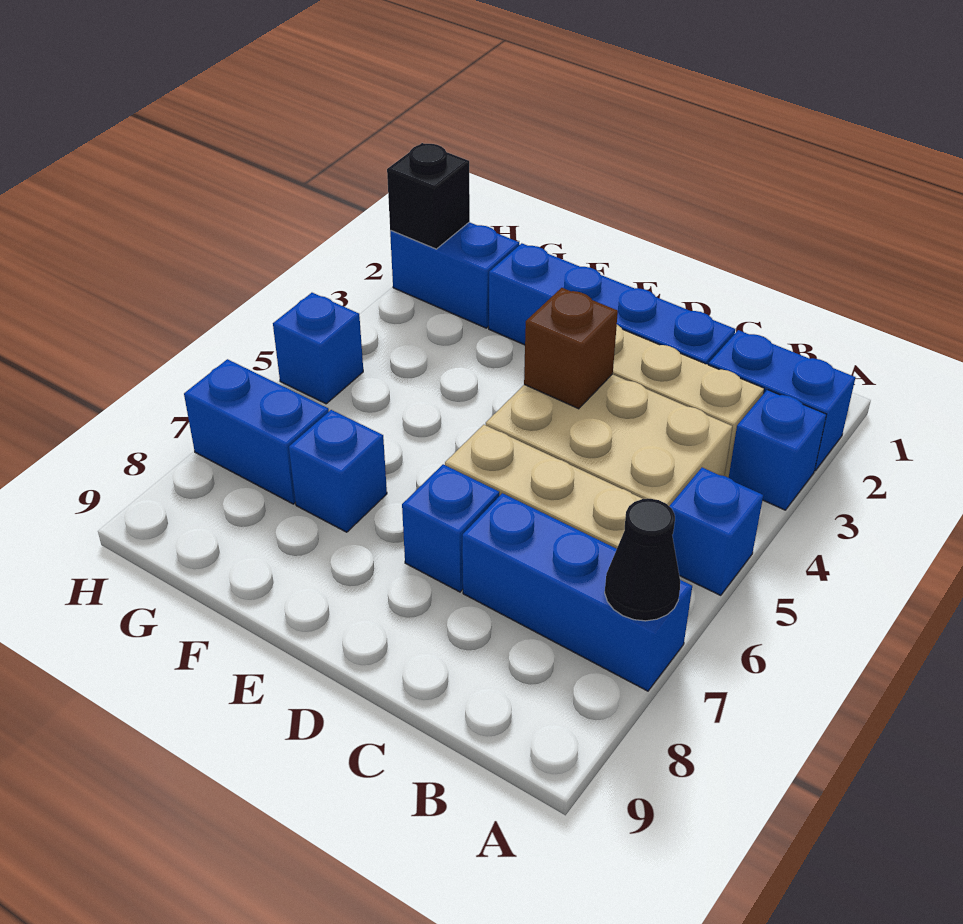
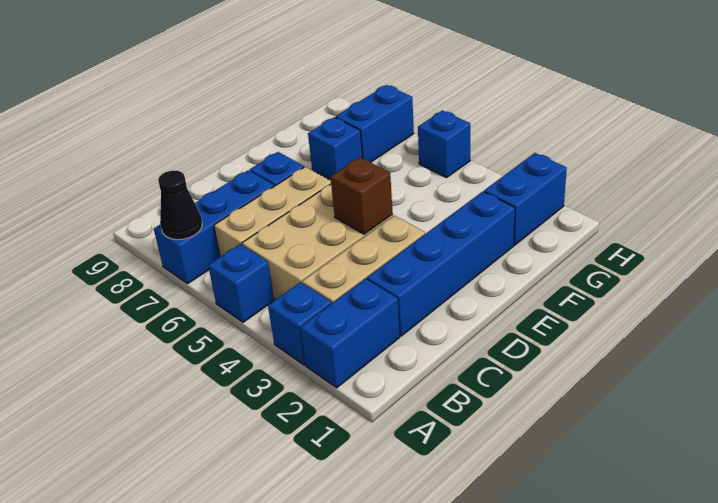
black 1x1 brick [387,143,470,249] -> none

